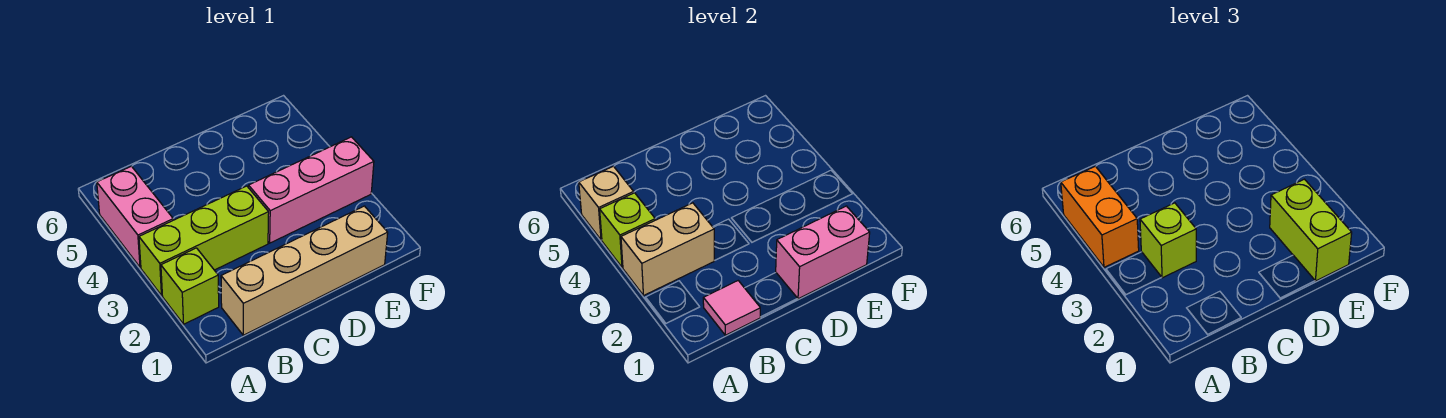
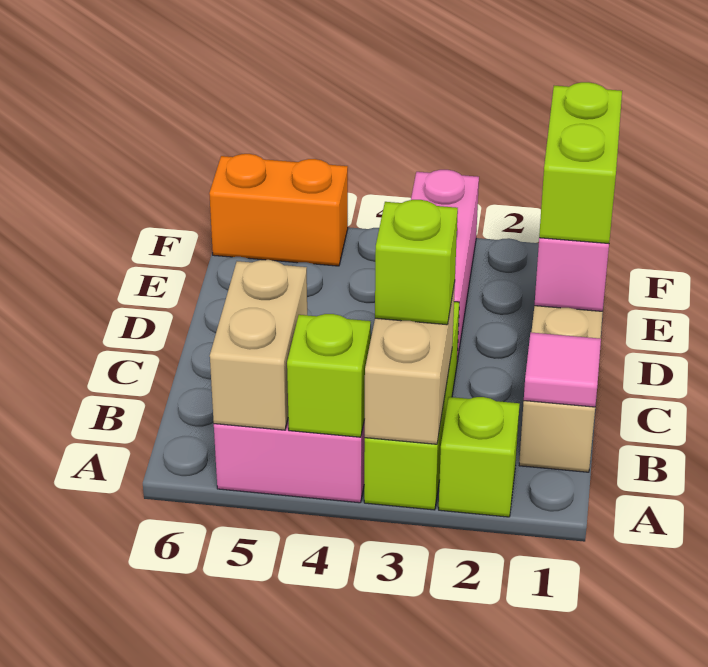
orange 1x2 brick [1061,166,1139,267] -> orange 1x2 brick moved to [209,154,348,266]
tan 1x1 brick [579,166,634,240] -> tan 1x2 brick [210,260,307,430]
lime 1x2 brick [1270,179,1352,281] -> lime 1x2 brick turned to [539,82,622,243]

